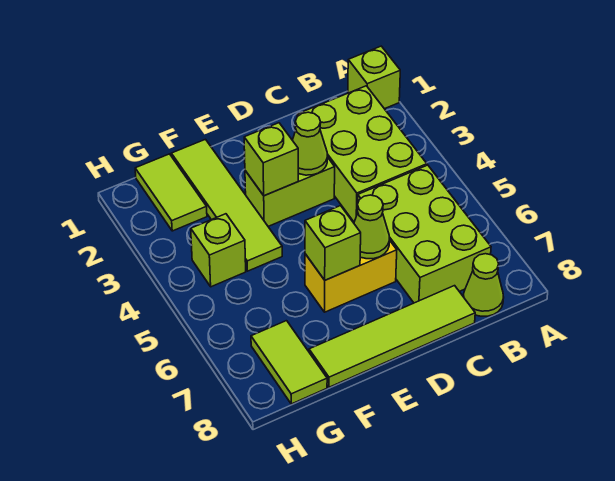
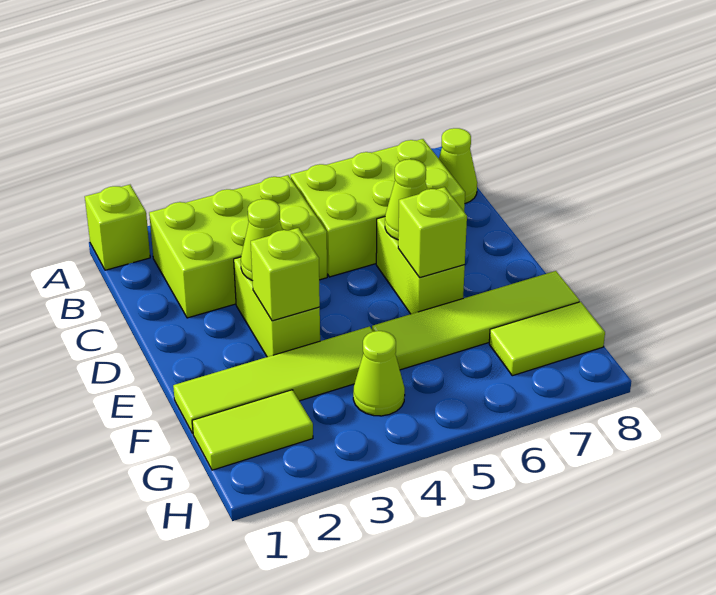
lime 1x4 tile [309,286,475,387] -> lime 1x4 tile turned to [372,271,579,370]
yellow 1x2 brick [305,241,397,312] -> lime 1x2 brick [376,217,465,314]
lime 1x1 brick [191,214,246,287] -> lime 1x1 cone [353,331,405,416]

